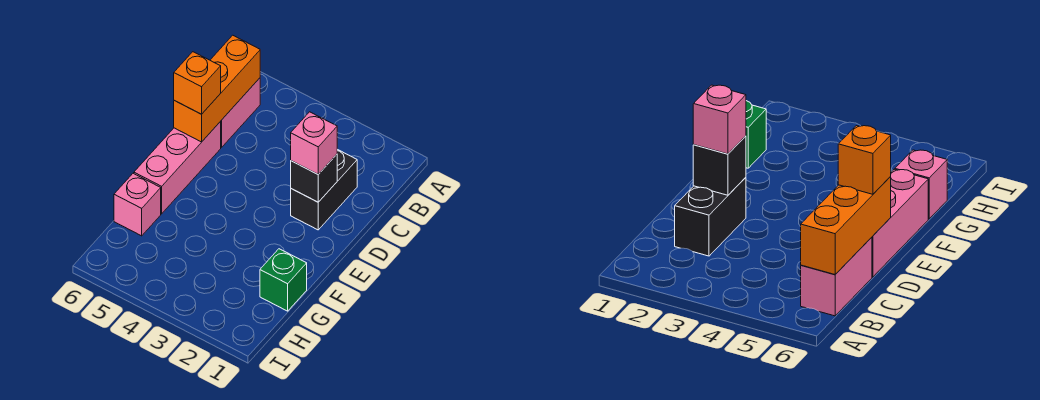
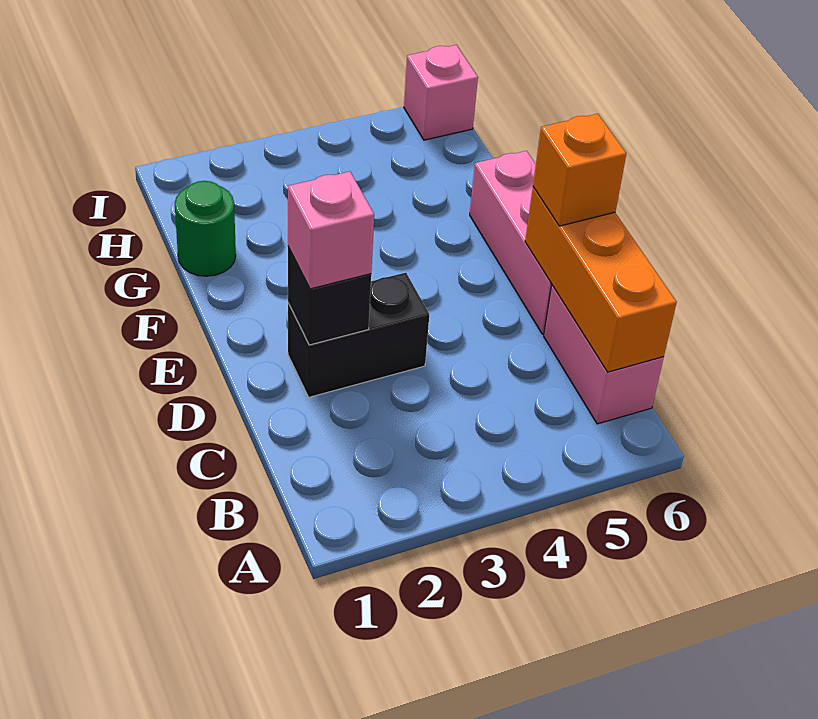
black 1x2 brick [291,149,357,230] -> black 1x2 brick turned to [288,273,429,397]
green 1x1 brick [260,249,307,311] -> green 1x1 round brick [175,181,236,276]
pink 1x1 brick [114,173,161,236] -> pink 1x1 brick moved to [404,45,478,140]

